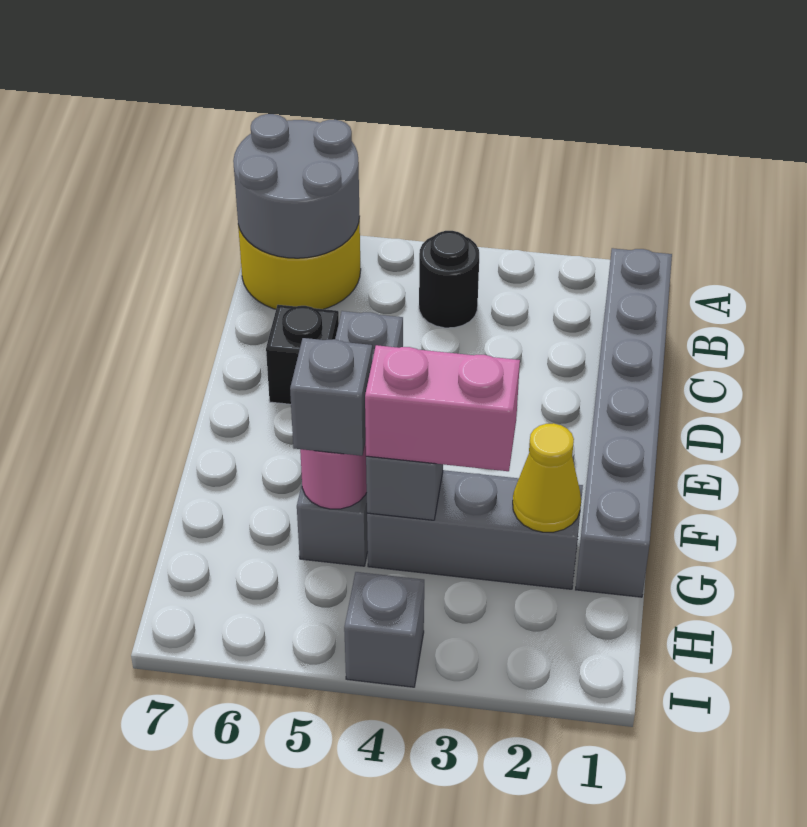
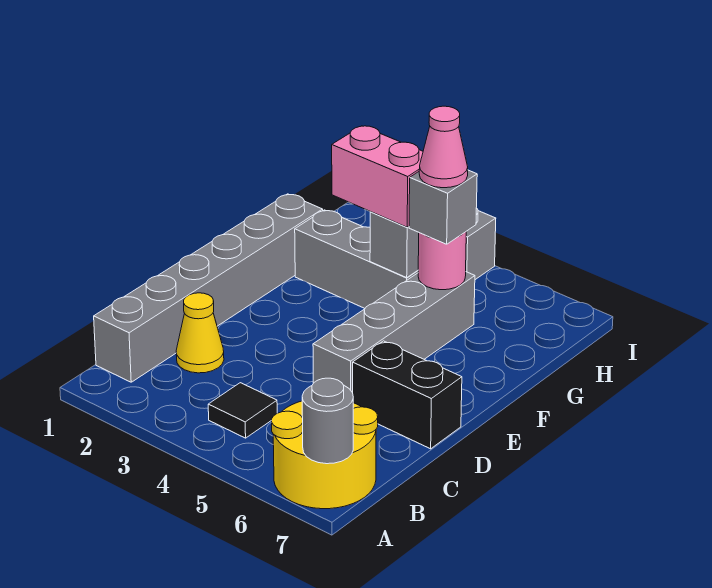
grey 2x2 round brick [233,114,360,258] -> grey 1x1 round brick [302,378,353,464]
black 1x1 round brick [419,231,479,328] -> black 1x1 tile [208,383,277,438]
black 1x1 brick [266,305,339,404] -> black 1x2 brick [353,341,462,449]
yellow 1x1 cone [513,423,581,532] -> yellow 1x1 cone moved to [176,293,224,373]
none -> pink 1x1 cone [419,106,468,188]

